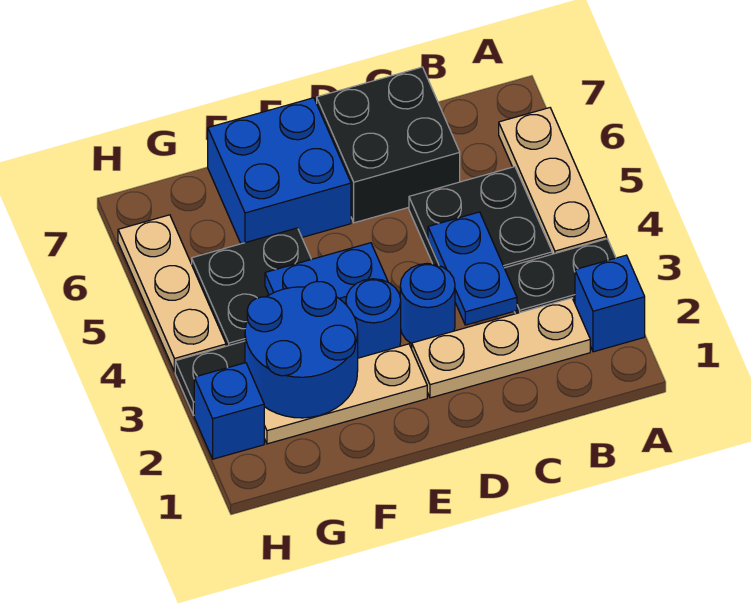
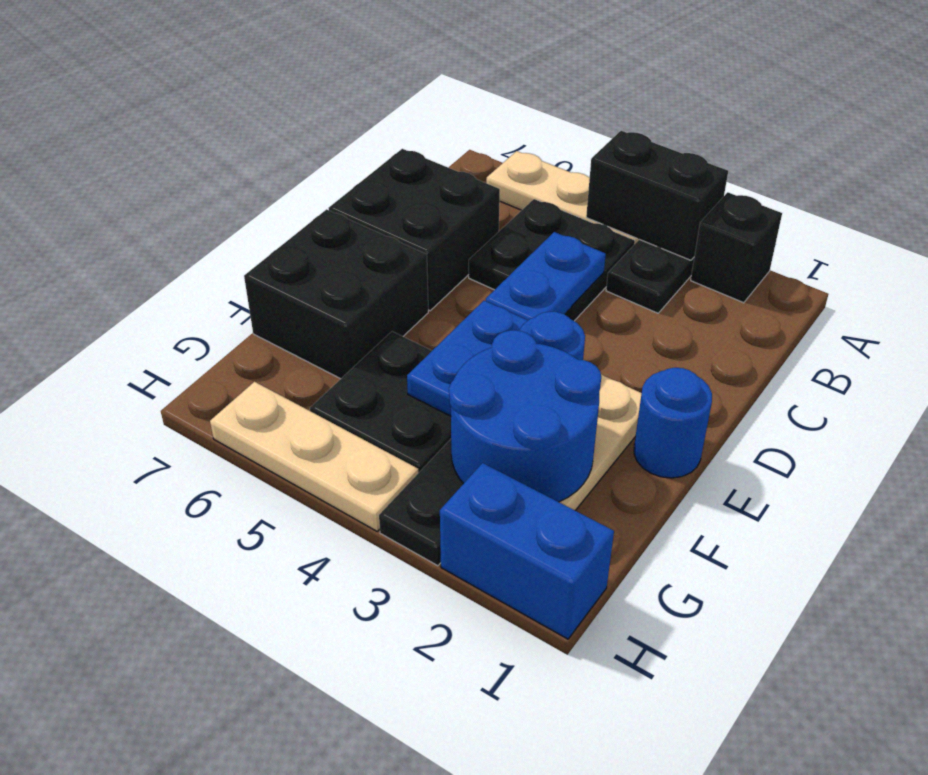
blue 1x1 brick [575,255,645,352] -> black 1x1 brick [691,192,782,303]
none -> black 1x2 brick [586,131,728,260]
tan 1x3 plate [412,298,590,398] -> none
blue 1x2 plate [428,212,517,325] -> blue 1x2 plate turned to [486,232,606,320]
blue 1x1 round brick [400,263,455,344] -> blue 1x1 round brick moved to [634,368,712,478]
blue 2x2 brick [208,98,351,244] -> black 2x2 brick [244,209,428,379]
blue 1x1 brick [194,363,264,459] -> blue 1x2 brick [440,463,614,639]

